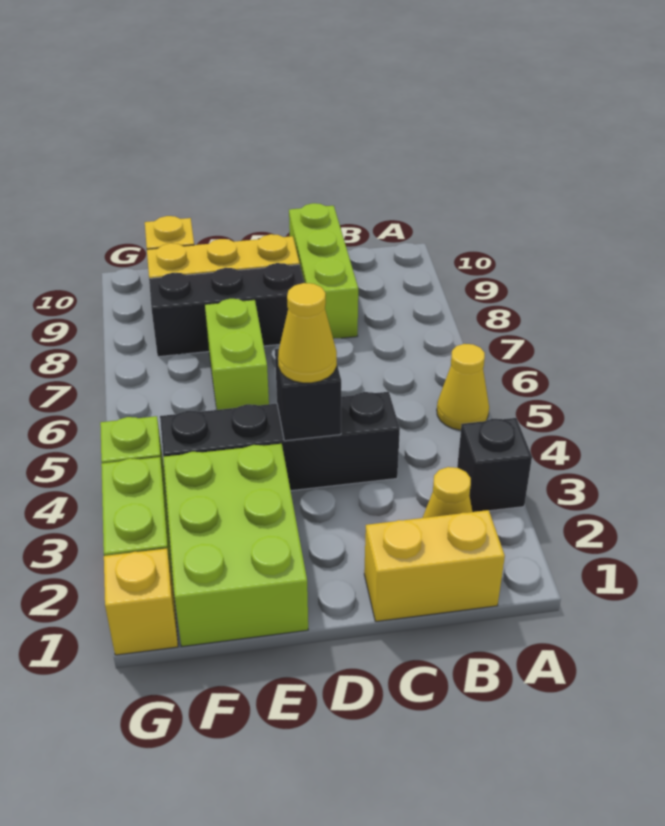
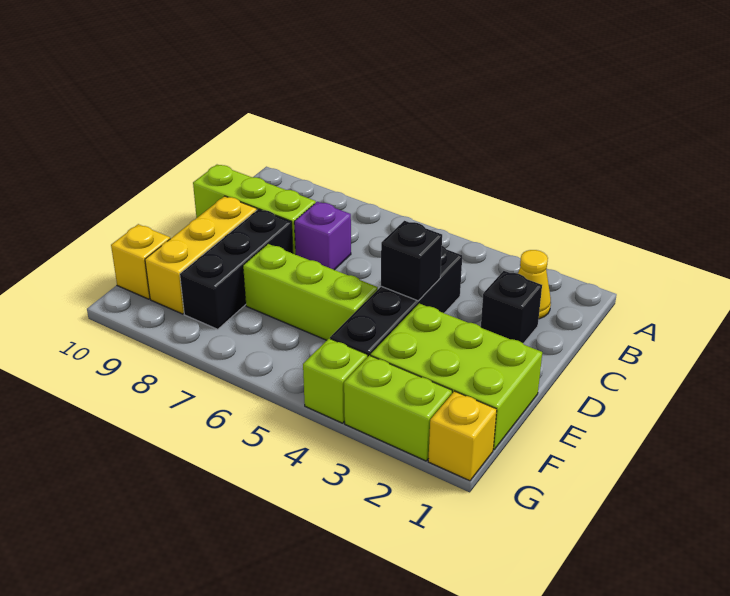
black 1x1 brick [457,418,532,512] -> black 1x1 brick moved to [481,271,542,343]
yellow 1x1 cone [437,344,489,430] -> none
yellow 1x2 brick [364,510,505,622] -> none
none -> purple 1x1 brick [294,202,351,270]
yellow 1x1 cone [278,283,337,383] -> none
lime 1x2 brick [205,299,269,410] -> lime 1x3 brick [243,244,378,340]

